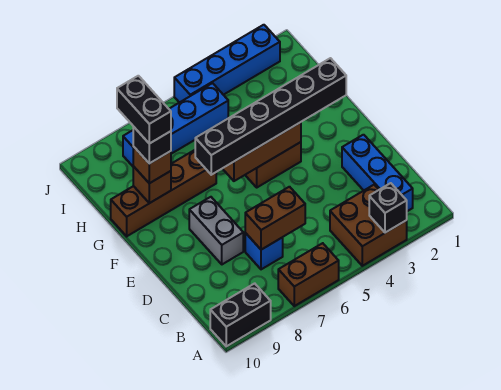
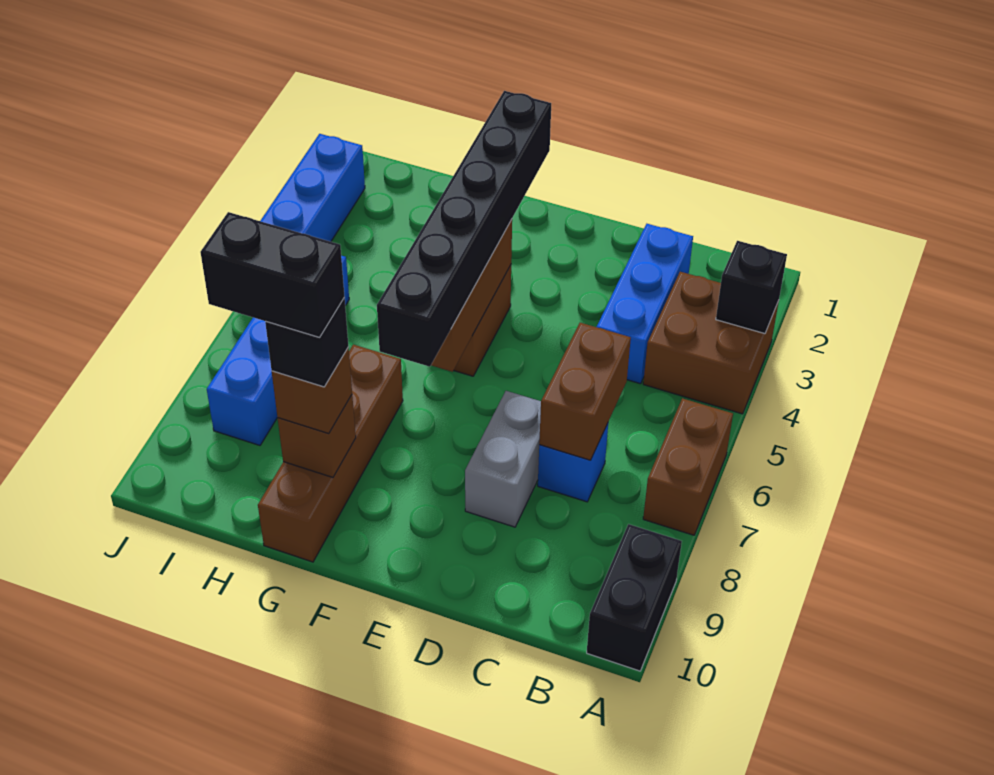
blue 1x3 brick [342,135,413,211] -> blue 1x3 brick turned to [597,224,693,384]
grey 1x2 brick [189,197,243,264] -> grey 1x2 brick turned to [465,391,541,527]

